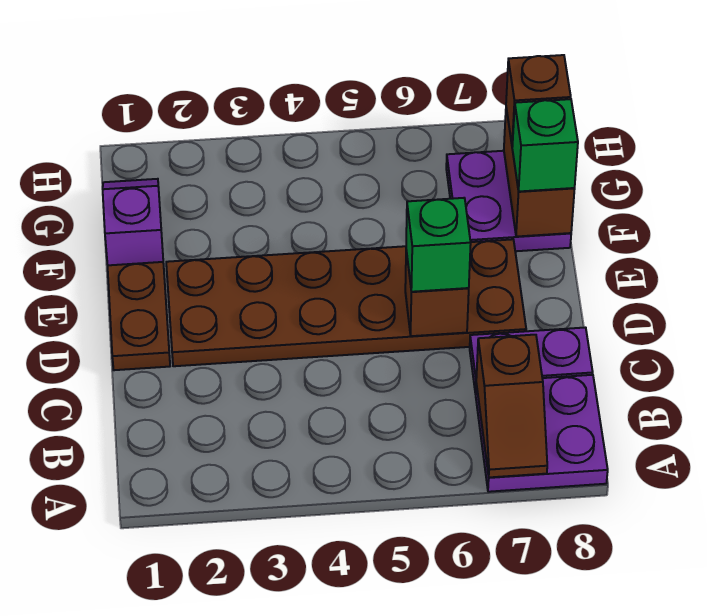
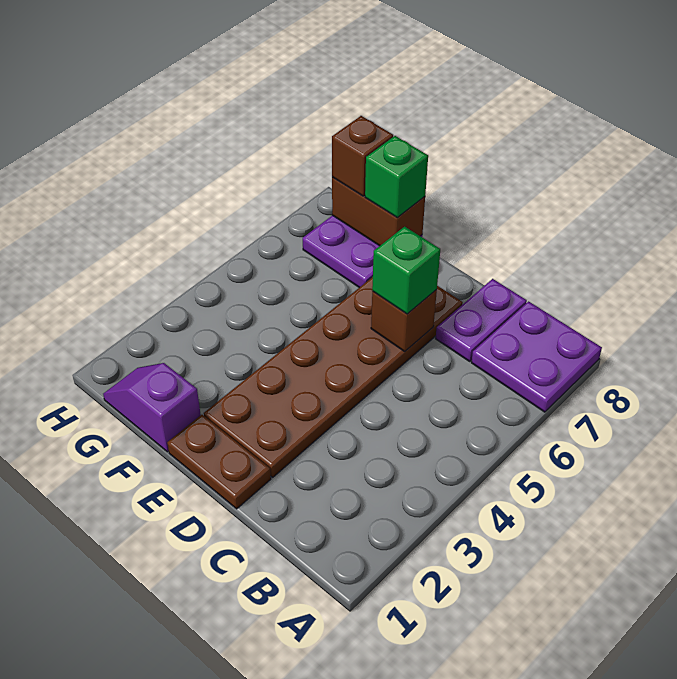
brown 1x2 slope [476,335,547,477] -> none

